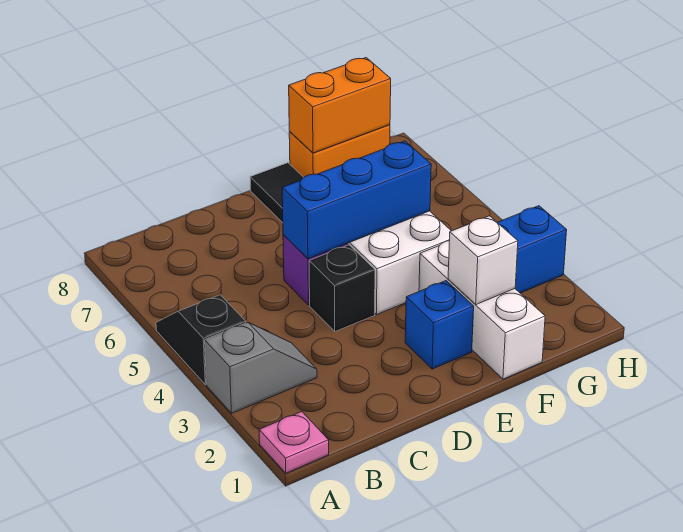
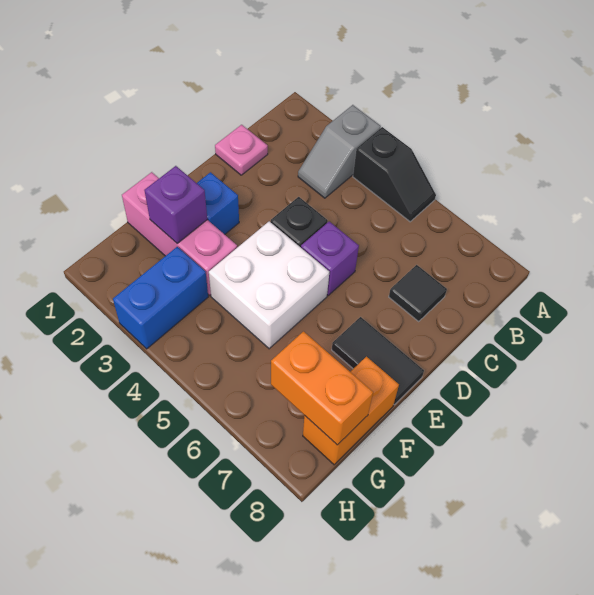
pink 1x1 plate [259,412,329,473] -> pink 1x1 plate moved to [215,125,268,175]
none -> black 1x1 tile [389,265,447,322]
blue 1x3 brick [282,141,431,259] -> none
white 1x3 brick [419,241,545,379] -> pink 1x3 brick [122,172,237,295]
white 1x1 brick [448,216,518,305] -> purple 1x1 brick [144,166,207,244]
orange 1x2 brick [289,58,391,153] -> orange 1x2 brick turned to [271,331,373,445]

